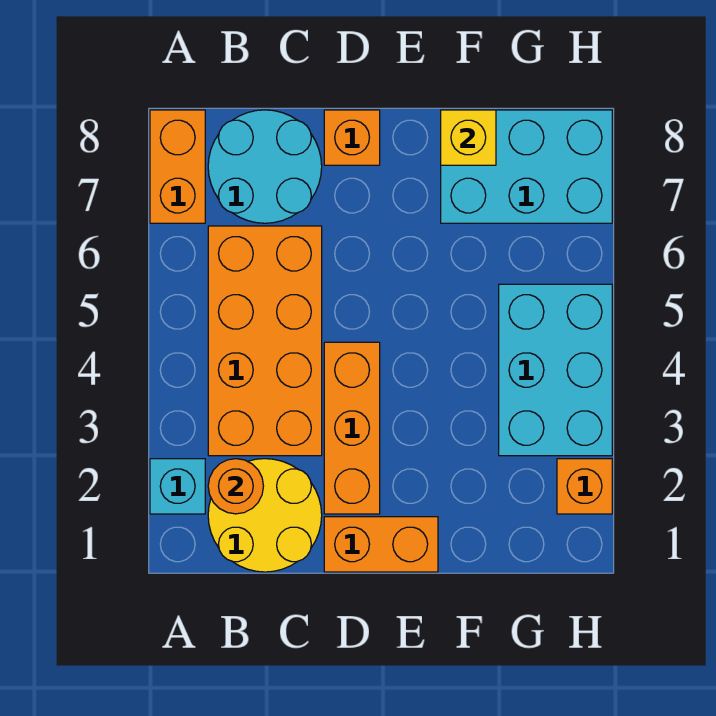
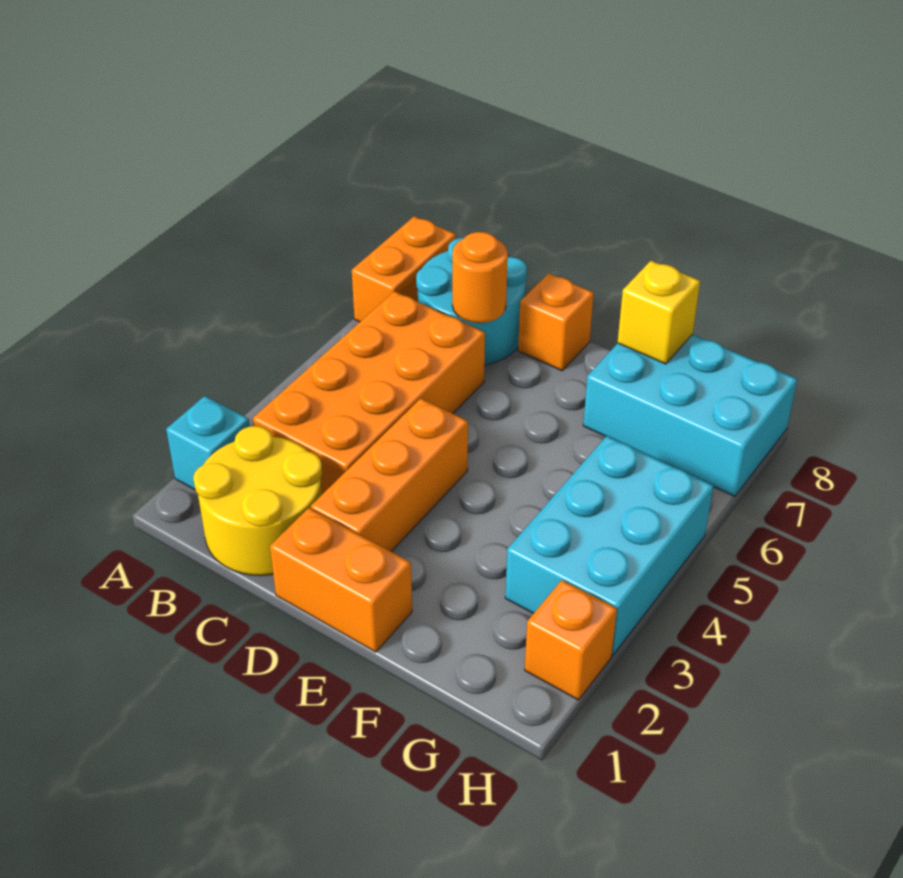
orange 1x1 round brick [208,459,263,514] -> orange 1x1 round brick moved to [452,232,508,323]

